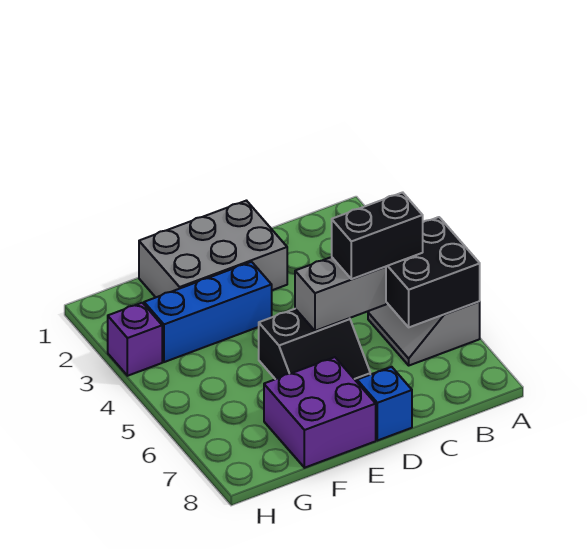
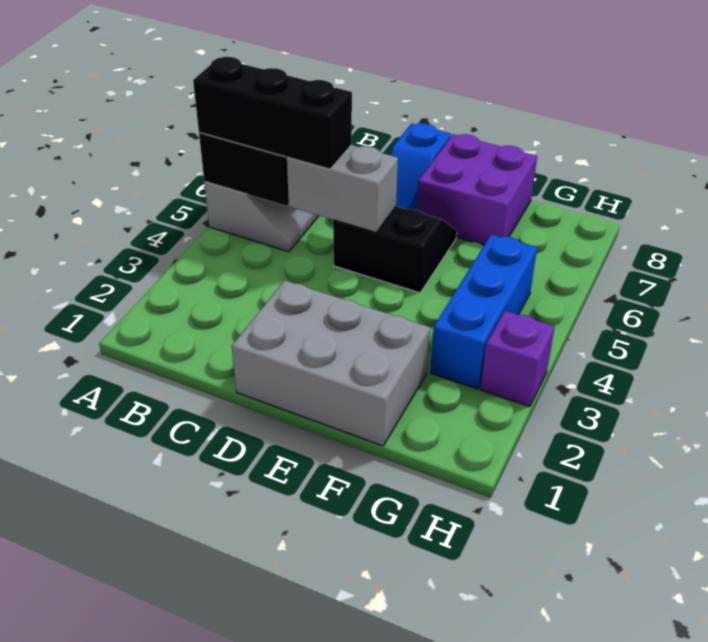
black 1x2 brick [332,192,423,279] -> black 1x3 brick [193,57,352,169]
blue 1x3 brick [144,262,272,362] -> blue 1x3 brick turned to [430,234,537,389]

